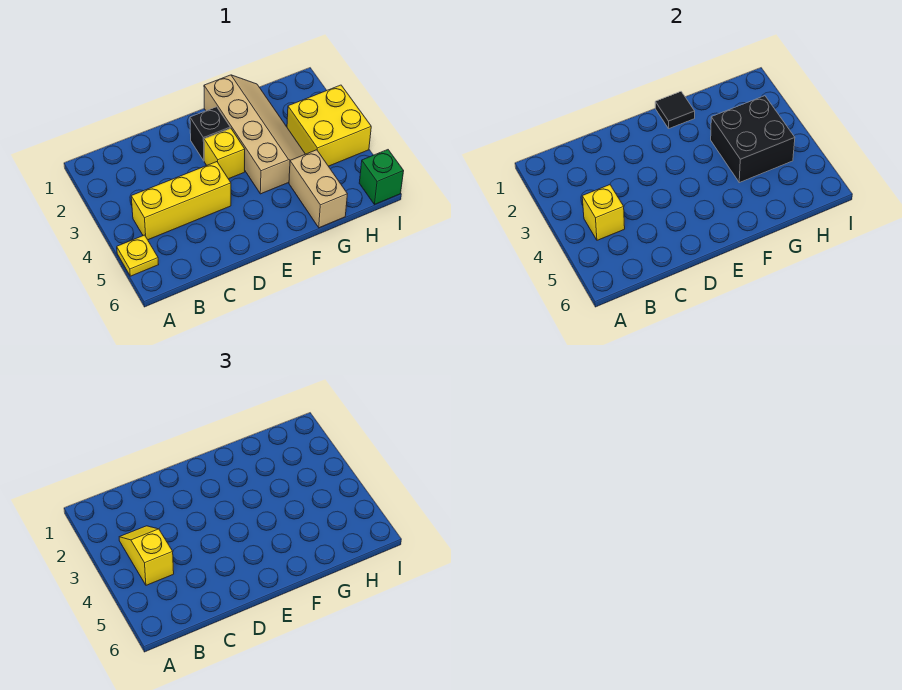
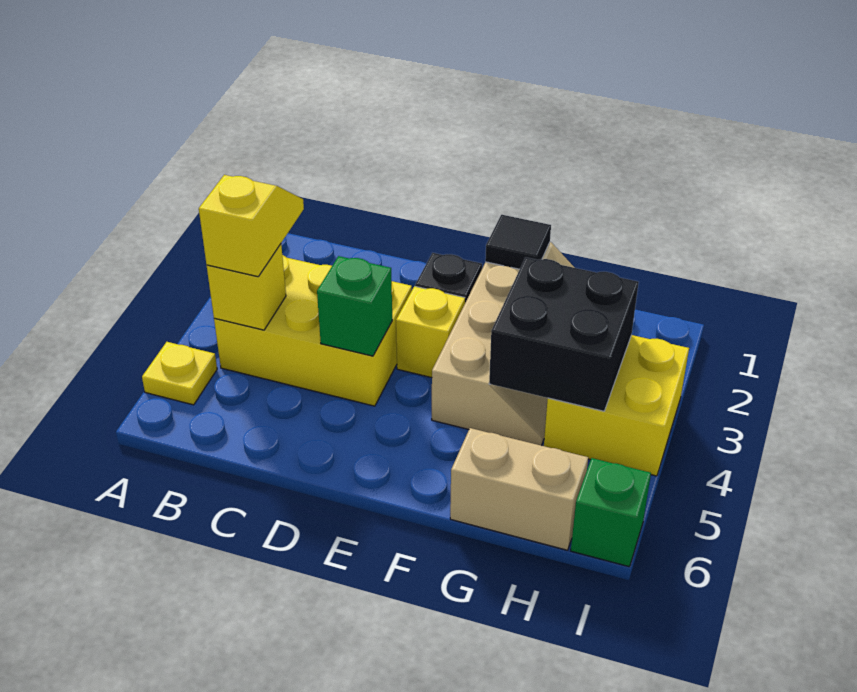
yellow 1x3 brick [131,162,231,240] -> yellow 2x3 brick [214,255,412,406]
none -> green 1x1 brick [317,256,392,356]
tan 1x2 brick [289,150,347,228] -> tan 1x2 brick turned to [450,428,588,550]

